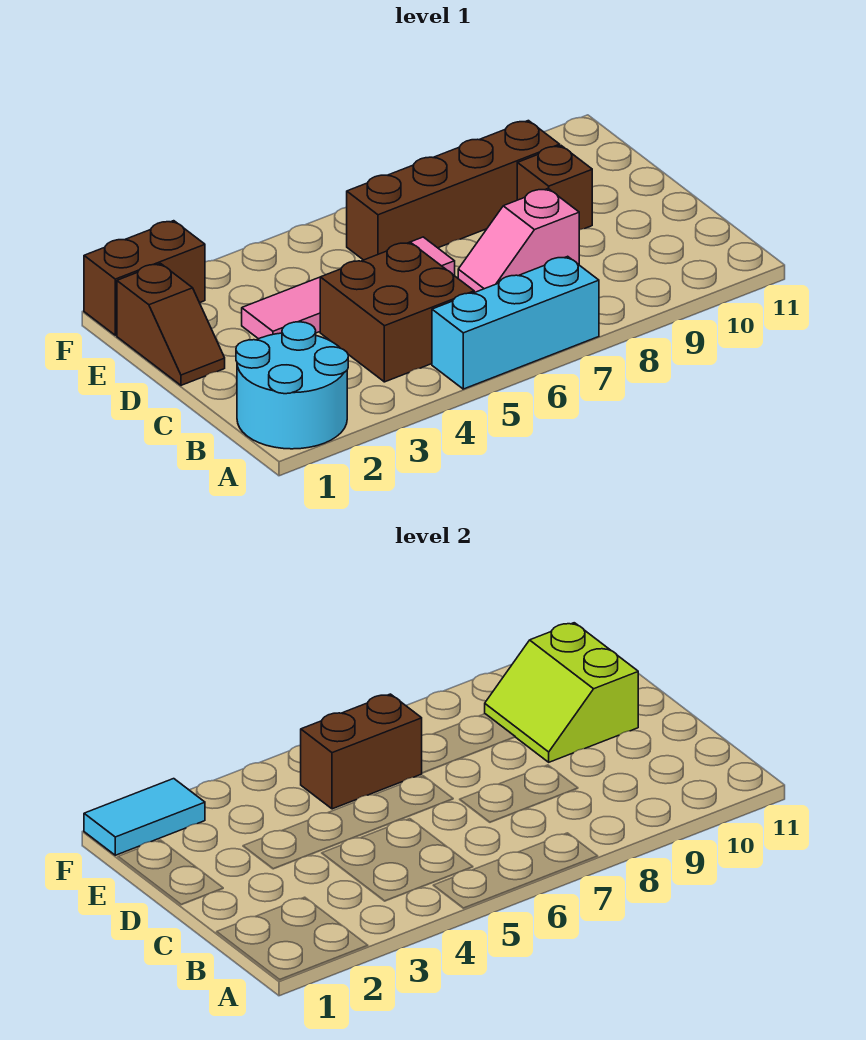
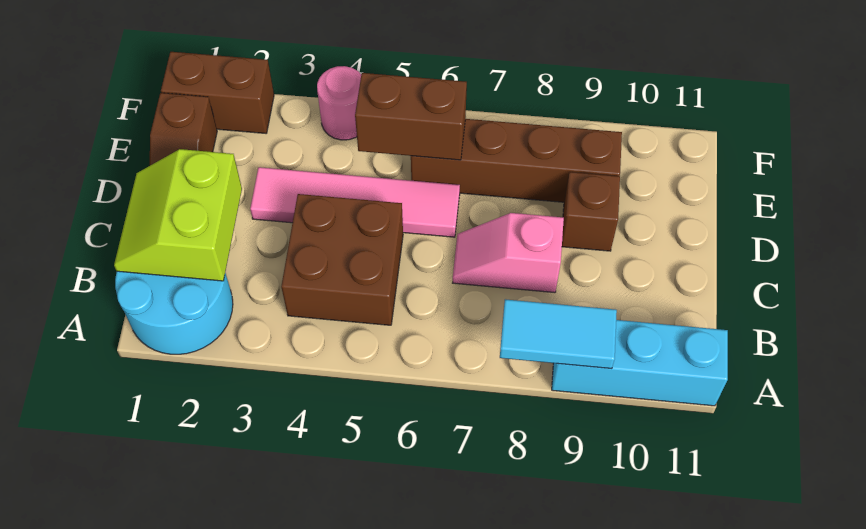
cyan 1x3 brick [432,256,599,389] -> cyan 1x3 brick moved to [552,320,728,406]
lime 2x2 slope [485,623,638,762] -> lime 2x2 slope moved to [114,149,242,281]
cyan 1x2 tile [84,779,205,855] -> cyan 1x2 tile moved to [500,299,617,369]
none -> pink 1x1 round brick [317,66,361,140]

